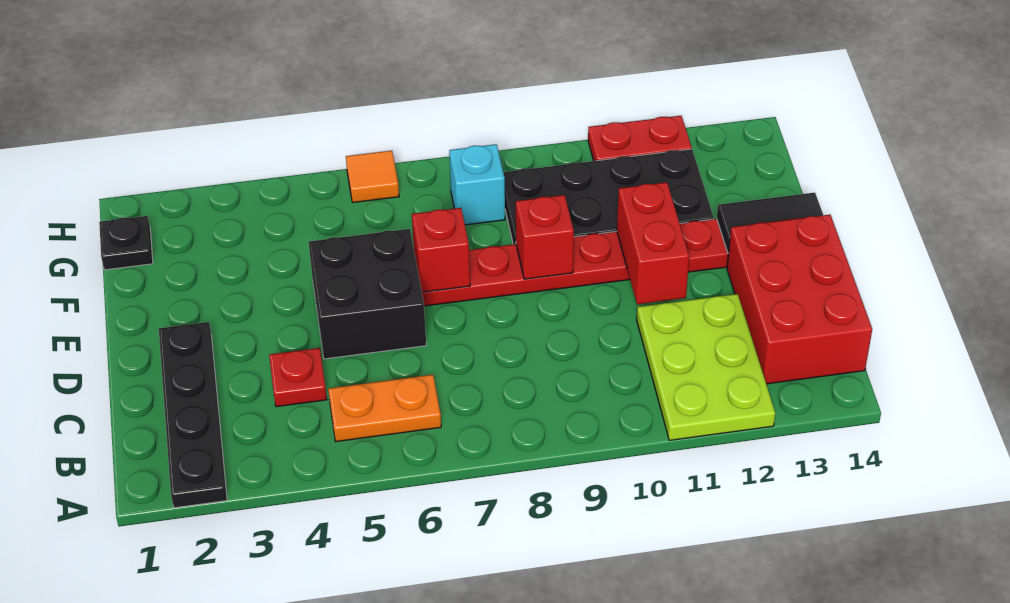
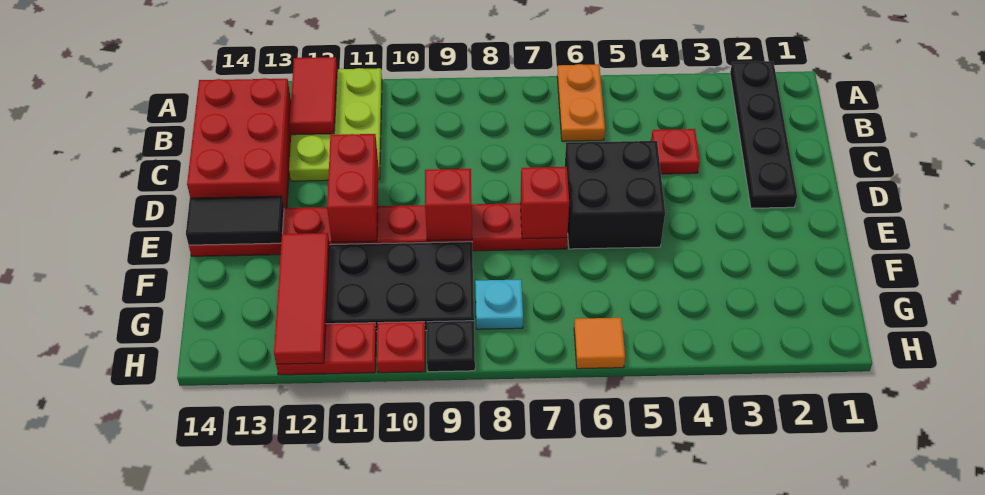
none -> red 1x2 tile [290,57,337,135]
orange 1x2 plate [328,375,441,441] -> orange 1x2 plate turned to [557,64,605,141]
none -> red 1x3 tile [274,233,329,364]
black 1x1 plate [99,216,153,270] -> black 1x1 plate moved to [427,321,475,372]
cyan 1x1 brick [449,144,505,225] -> cyan 1x1 plate [475,280,523,329]
none -> red 1x1 plate [377,322,425,373]

